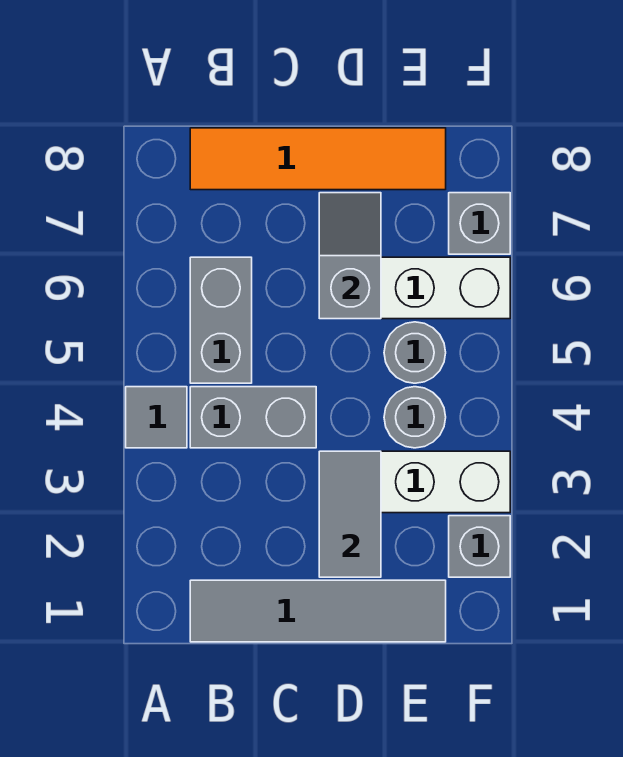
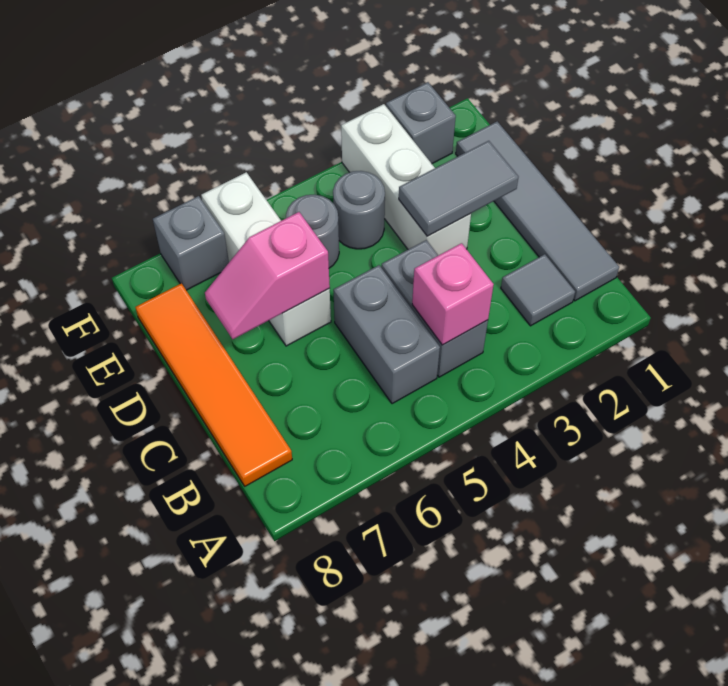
grey 1x1 tile [126,387,187,448] -> grey 1x1 tile moved to [501,254,575,326]
none -> pink 1x1 brick [412,243,494,345]
grey 1x2 brick [190,257,252,383] -> grey 1x2 brick turned to [333,265,440,404]
grey 1x2 slope [319,193,381,319] -> pink 1x2 slope [205,212,330,339]

